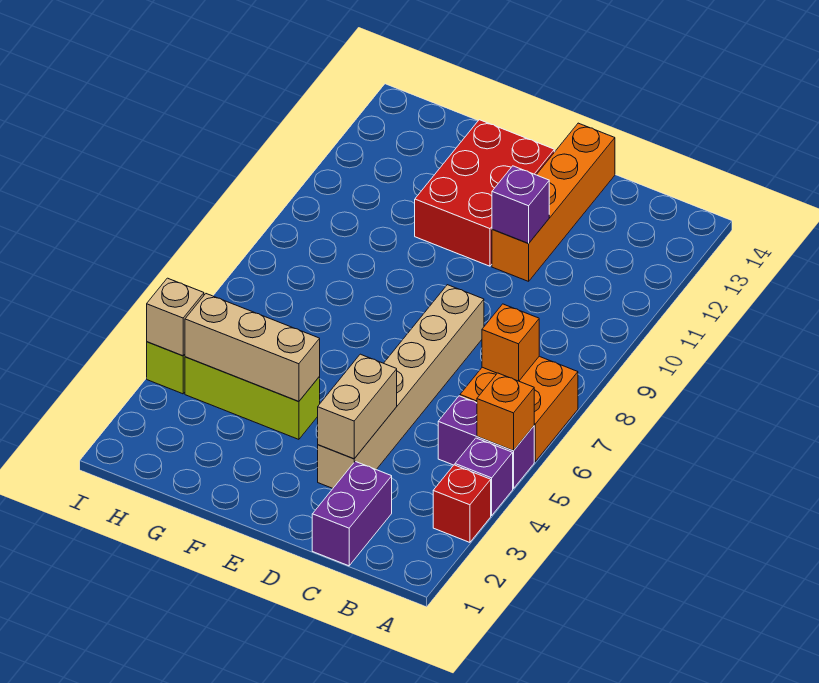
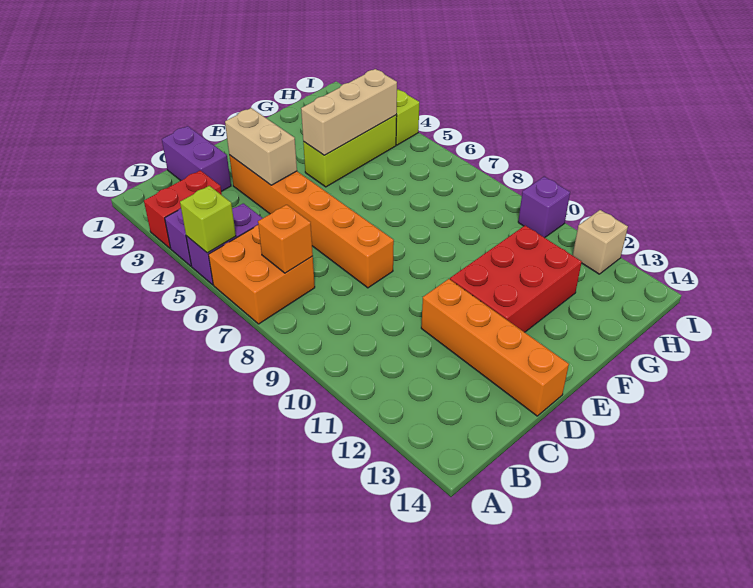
red 1x1 brick [433,465,491,542] -> red 1x2 brick [144,170,222,248]
orange 1x1 brick [477,373,534,451] -> lime 1x1 brick [180,186,236,253]
tan 1x6 brick [318,285,484,488] -> orange 1x6 brick [229,155,394,288]
purple 1x1 brick [492,166,549,244] -> purple 1x1 brick moved to [518,177,570,238]
red 2x3 brick [415,120,554,266] -> red 2x3 brick turned to [450,226,582,332]
tan 1x1 brick [147,278,204,356] -> tan 1x1 brick moved to [573,210,628,274]

